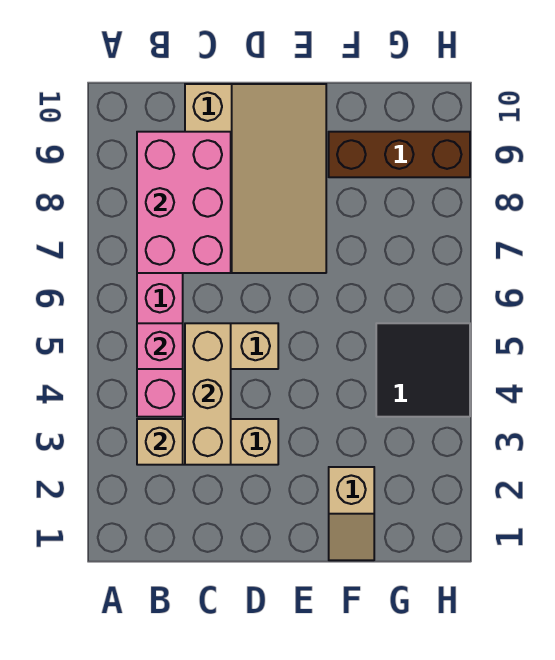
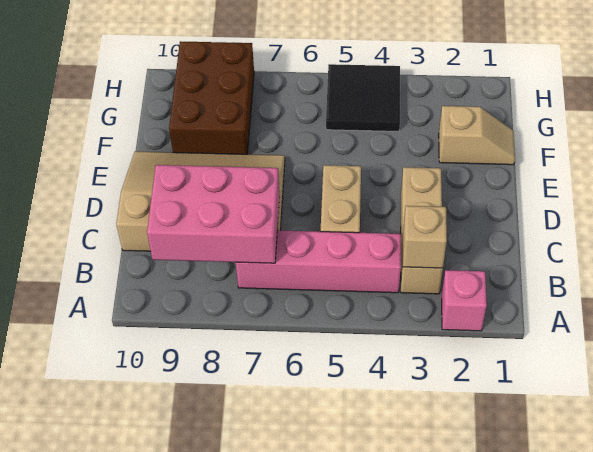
pink 1x1 brick [137,323,183,369] -> pink 1x1 brick moved to [442,270,487,331]
tan 1x3 brick [185,323,231,465] -> none
brown 1x3 brick [329,132,470,177] -> brown 2x3 brick [169,41,254,154]

